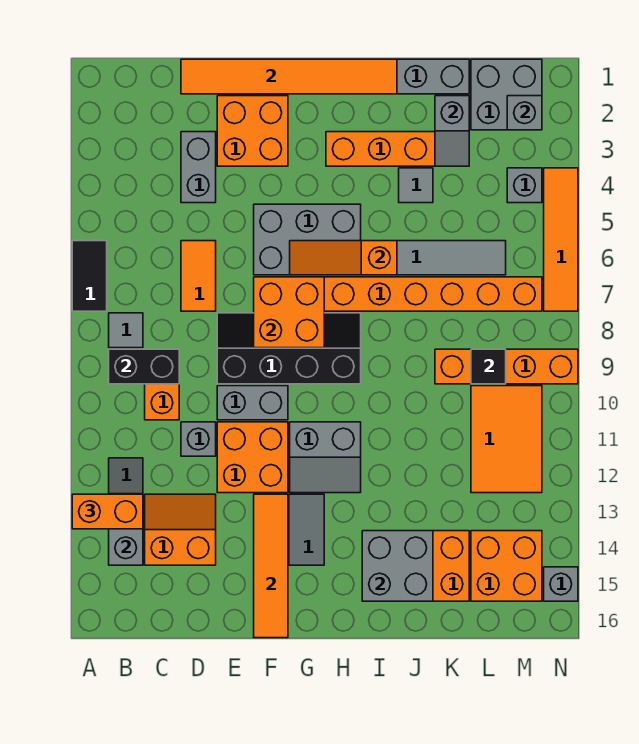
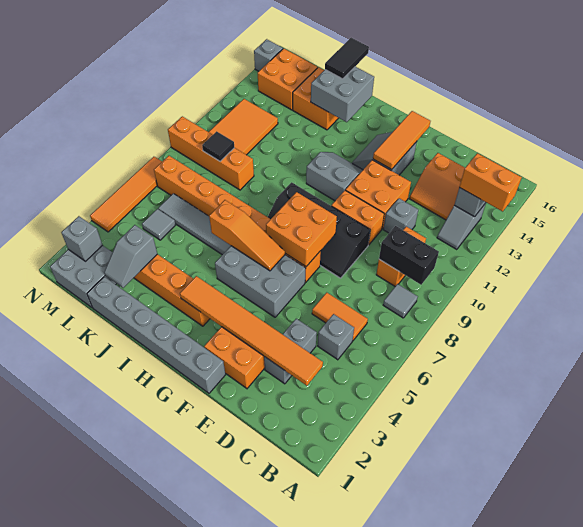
black 1x2 tile [72,241,107,311] -> black 1x2 tile moved to [325,38,369,79]
orange 1x6 tile [181,59,397,94] -> orange 1x6 tile moved to [180,276,323,386]
orange 1x2 tile [181,241,216,311] -> orange 1x2 tile turned to [312,293,368,340]
grey 1x2 brick [217,386,288,420] -> orange 1x2 brick [331,190,384,245]
orange 1x4 tile [254,494,288,638] -> orange 1x3 tile [373,111,431,170]
grey 1x1 tile [399,168,433,203] -> grey 1x1 tile moved to [142,209,175,240]
grey 1x2 slope [435,96,469,166] -> grey 1x2 slope turned to [104,225,157,288]
grey 1x1 brick [507,168,542,203] -> grey 1x1 brick moved to [318,314,354,360]

